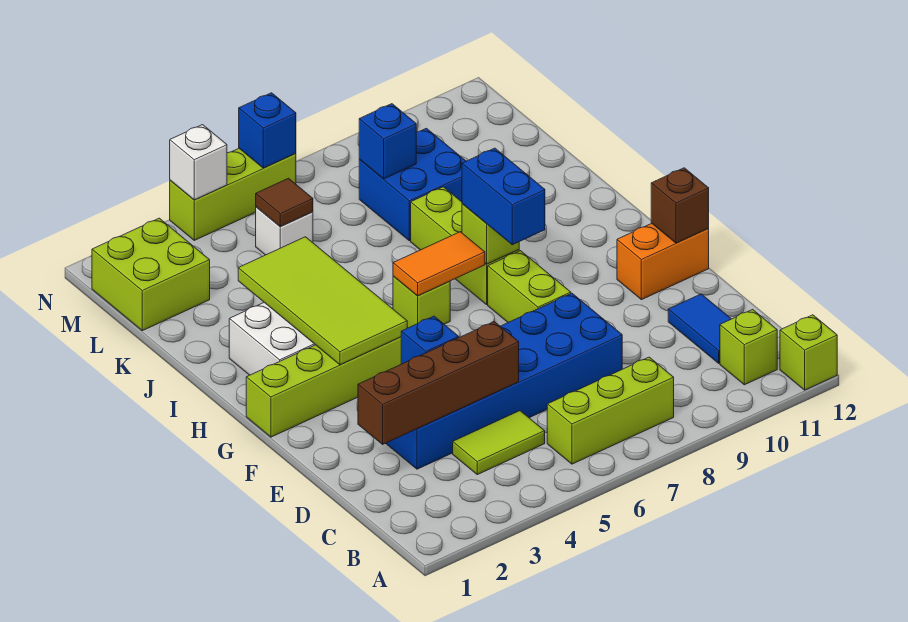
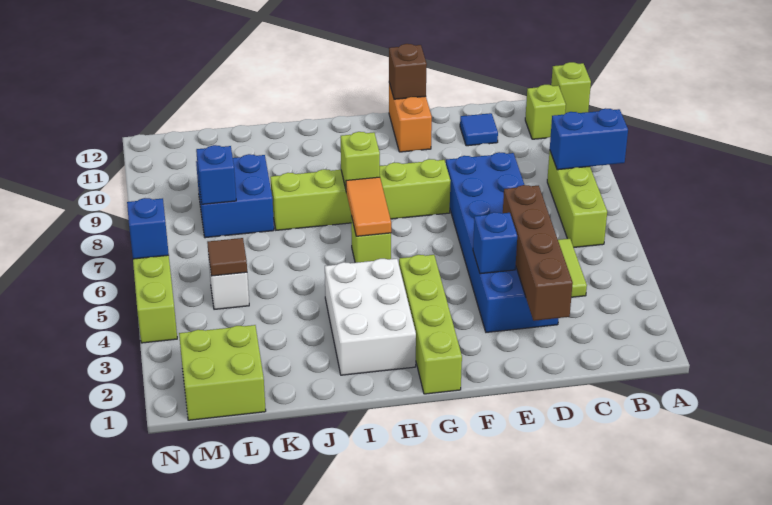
blue 1x2 tile [668,294,731,363] -> blue 1x1 tile [460,113,498,146]
lime 2x4 tile [238,237,407,365] -> none
blue 1x2 brick [462,148,545,245] -> blue 1x2 brick moved to [550,108,628,170]
white 1x1 brick [170,125,227,200] -> none

